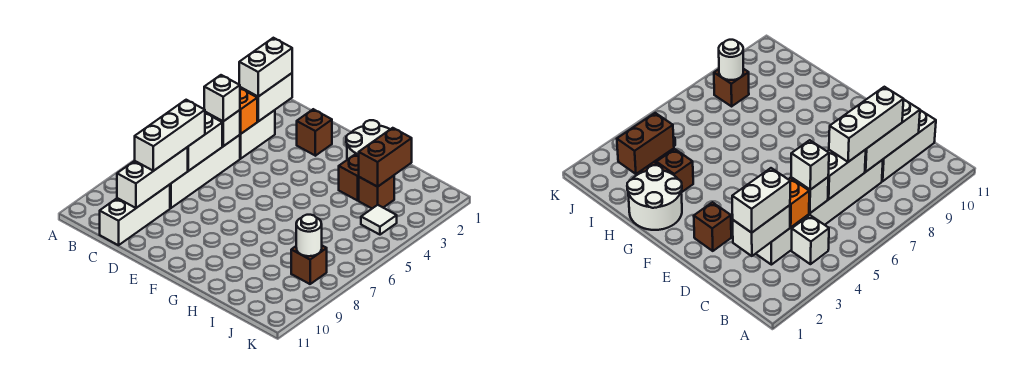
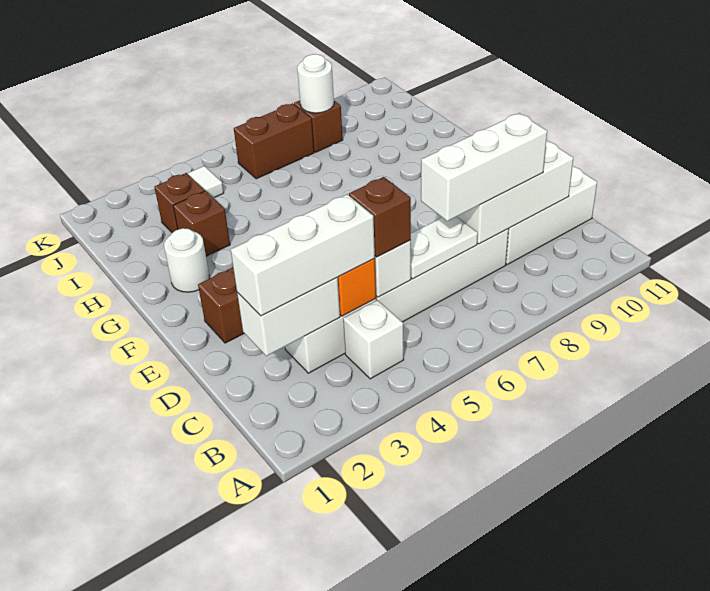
white 1x2 brick [239,38,292,97] -> white 1x3 brick [231,194,375,316]
white 1x1 brick [204,75,240,121] -> brown 1x1 brick [349,177,411,257]
white 1x2 brick [188,113,222,171] -> white 1x2 plate [411,217,478,279]
white 2x2 round brick [346,120,390,160] -> white 1x1 round brick [164,228,209,292]
brown 1x2 brick [359,128,412,187] -> brown 1x2 brick moved to [234,103,314,179]

